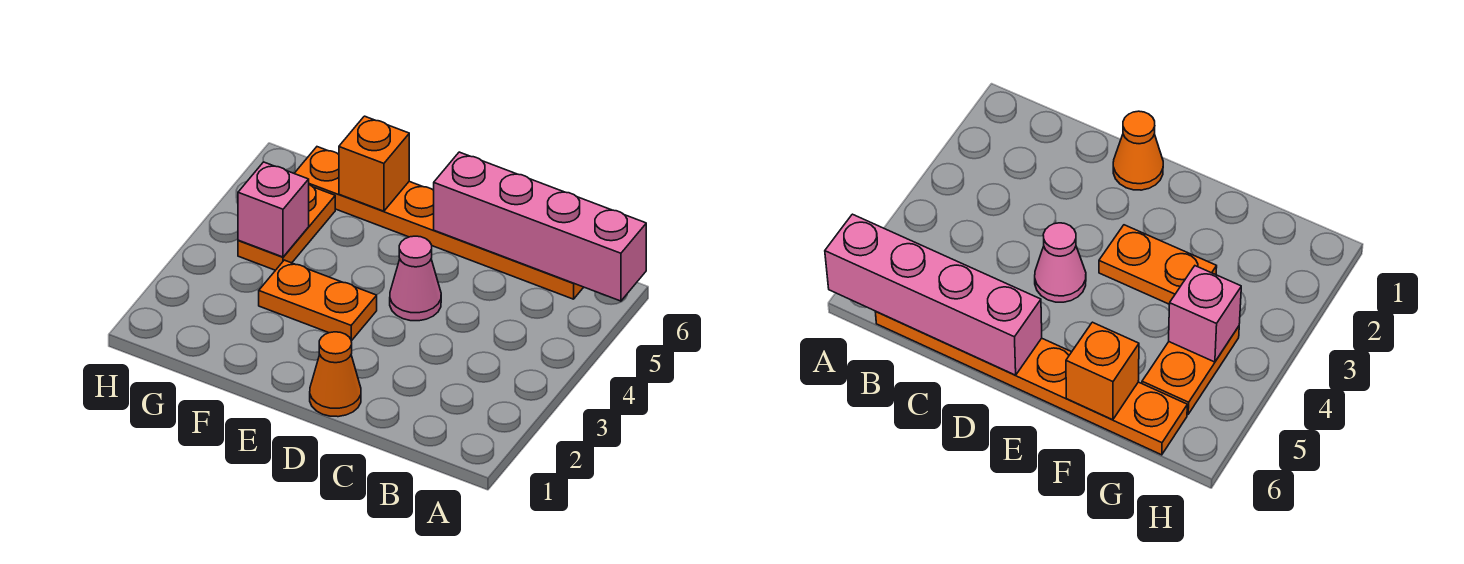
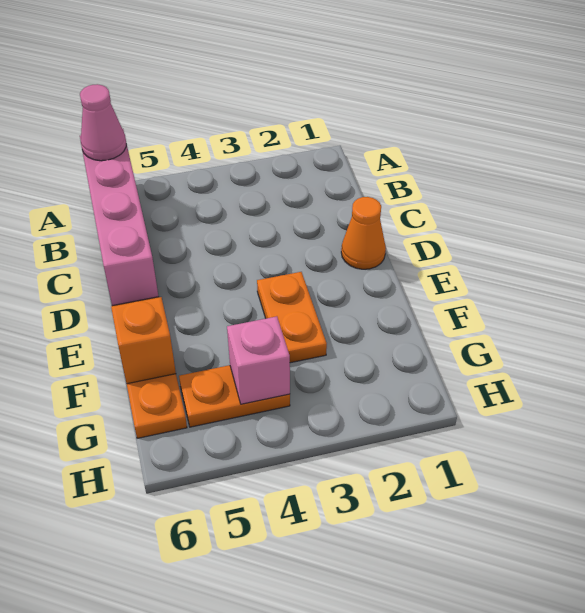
pink 1x1 cone [390,236,441,321] -> pink 1x1 cone moved to [80,84,126,161]

